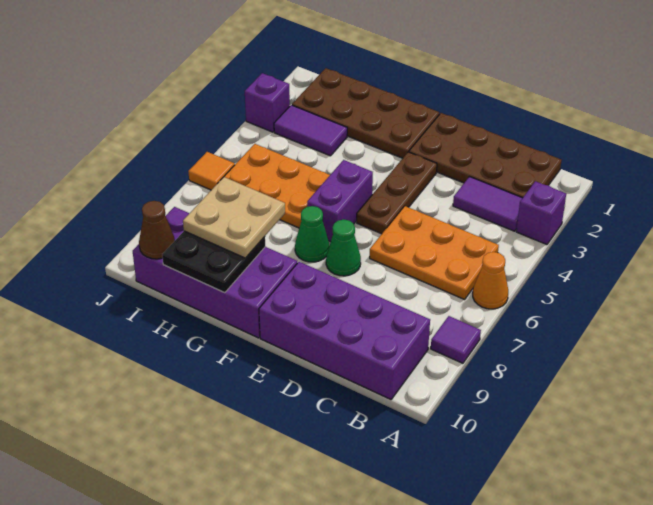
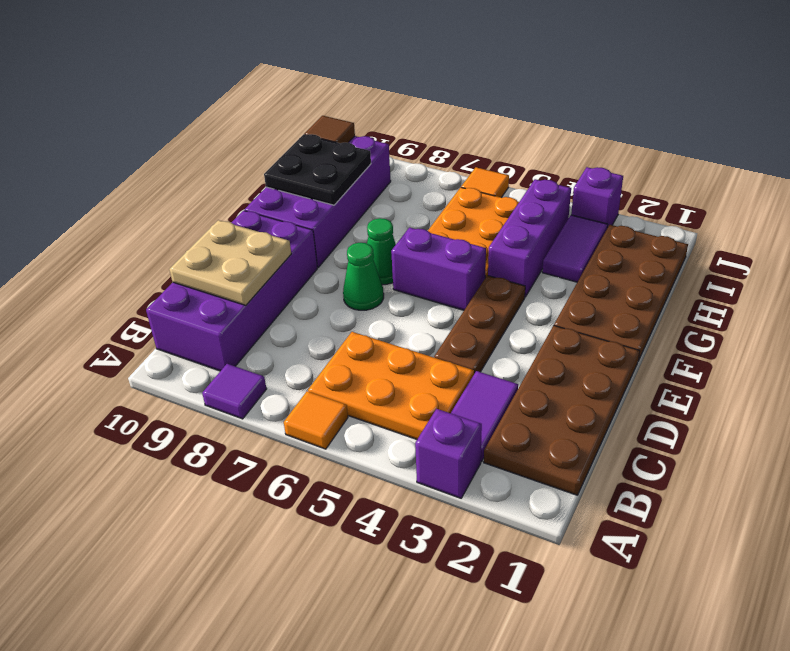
orange 1x1 cone [473,252,508,309] -> orange 1x1 tile [284,391,348,449]
orange 2x3 plate [370,206,499,299] -> orange 2x3 plate turned to [308,332,474,439]
brown 1x3 plate [357,152,437,234] -> brown 1x3 plate turned to [434,275,525,374]
none -> purple 1x3 brick [488,179,571,297]
tan 2x2 plate [183,177,285,258] -> tan 2x2 plate moved to [169,220,291,305]
brown 1x1 cone [139,201,175,259] -> brown 1x1 tile [305,116,355,143]

